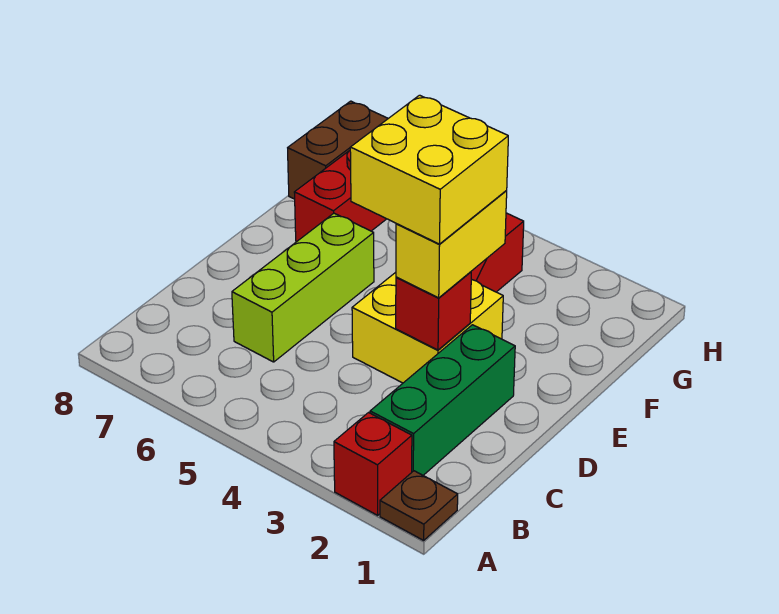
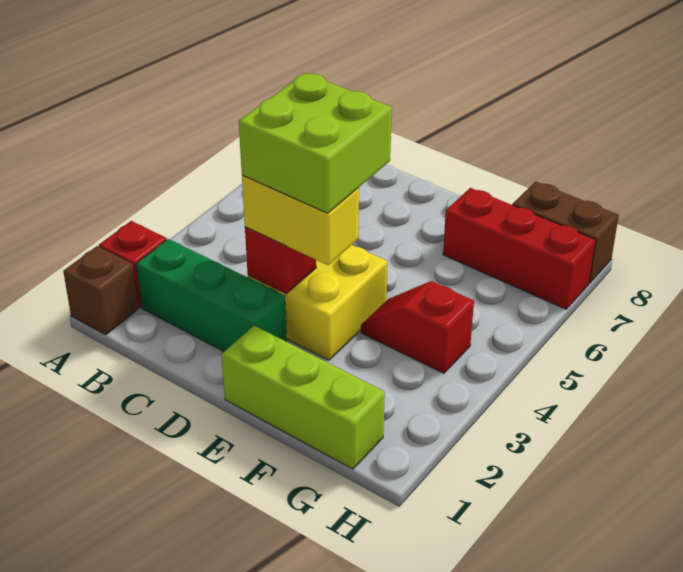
brown 1x1 plate [380,471,458,540] -> brown 1x1 brick [63,246,138,335]
lime 1x3 brick [232,213,374,362] -> lime 1x3 brick moved to [222,326,385,469]
yellow 2x2 brick [350,95,508,244] -> lime 2x2 brick [239,73,392,213]

